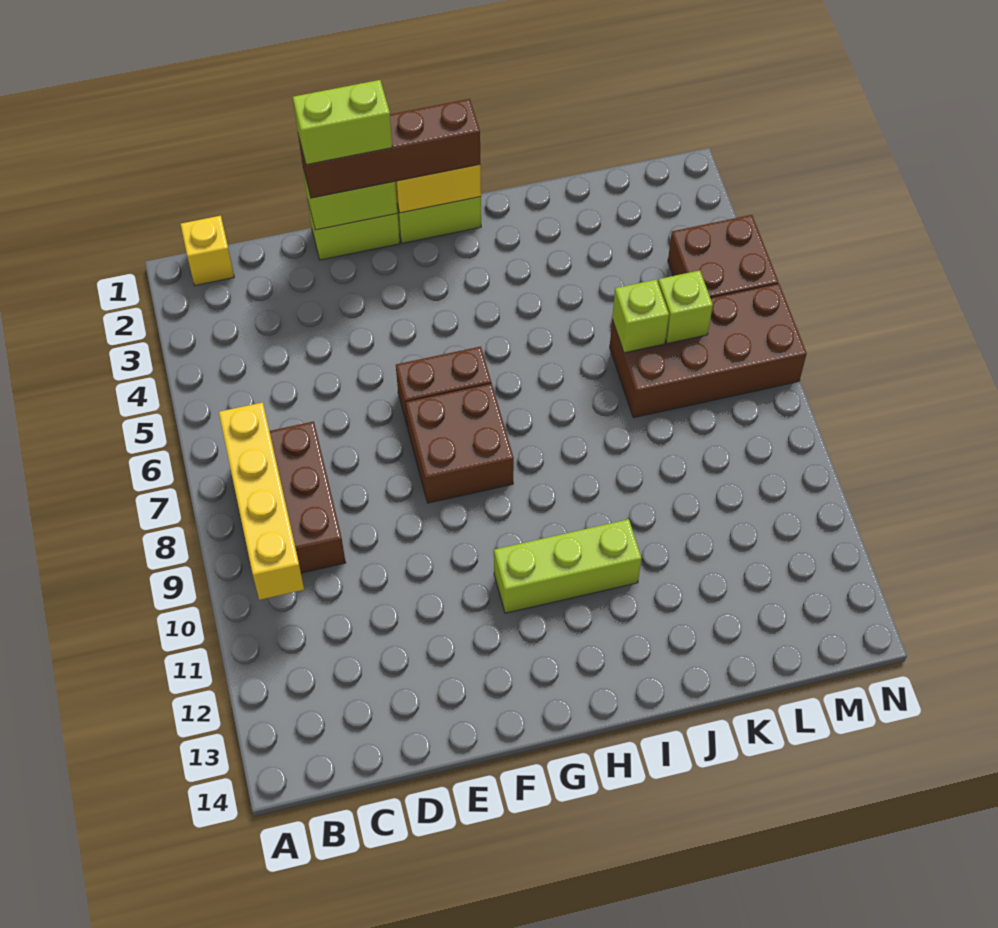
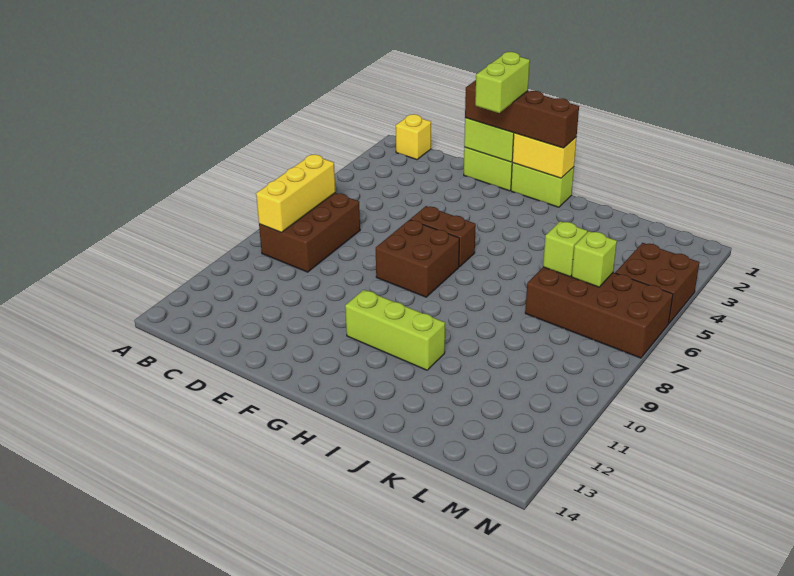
yellow 1x4 brick [219,402,304,600] -> yellow 1x3 brick [256,155,335,232]
lime 1x2 brick [293,80,392,165] -> lime 1x2 brick turned to [475,52,530,113]

